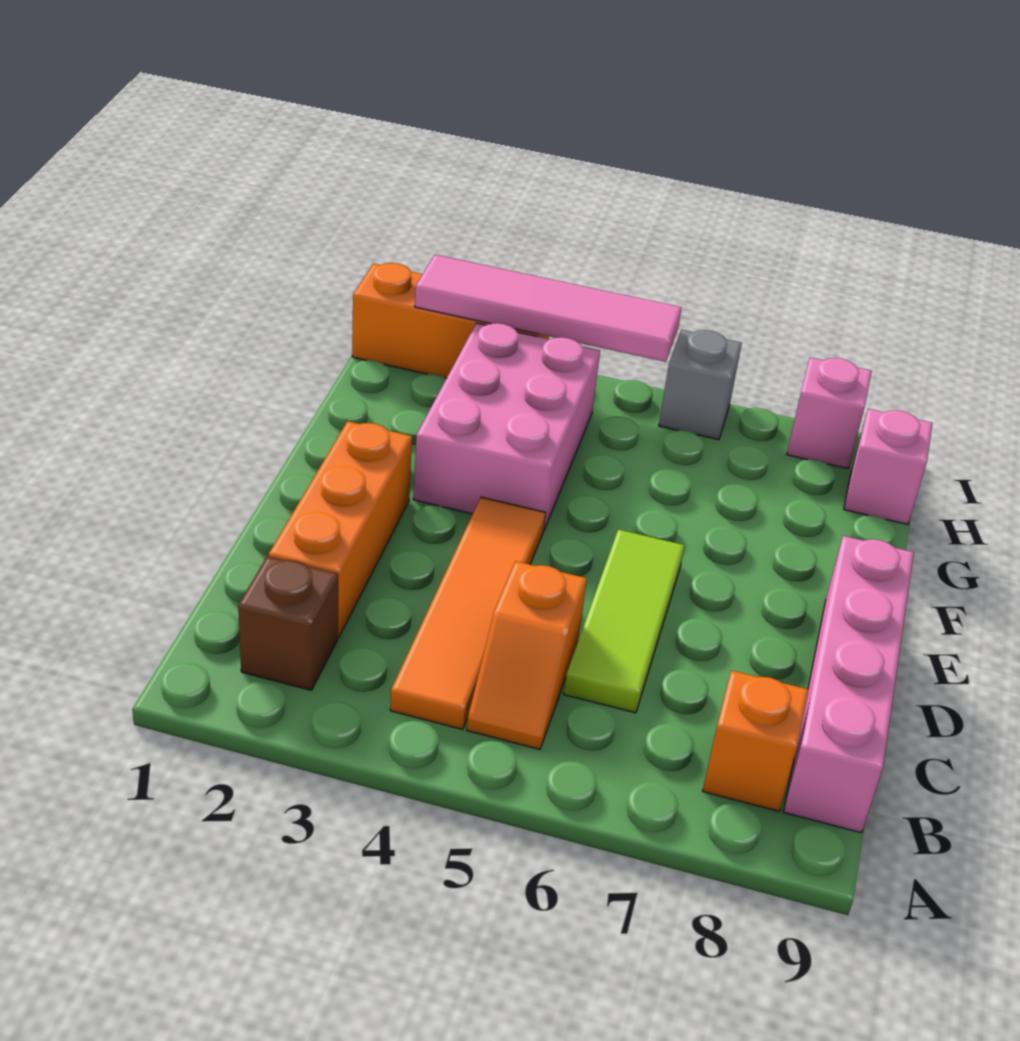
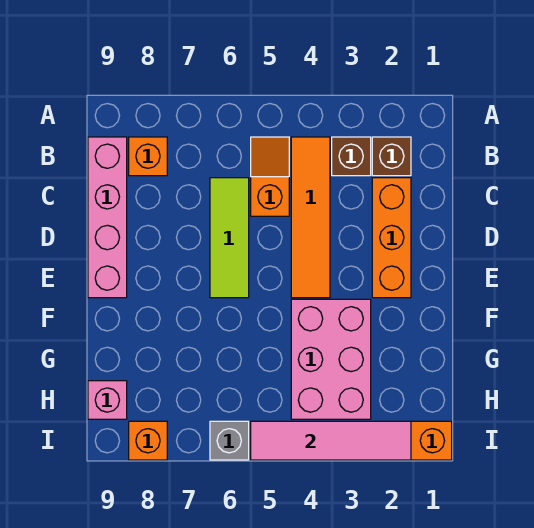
none -> brown 1x1 brick [332,137,371,176]
pink 1x1 brick [787,357,872,469] -> orange 1x1 brick [129,421,167,460]

